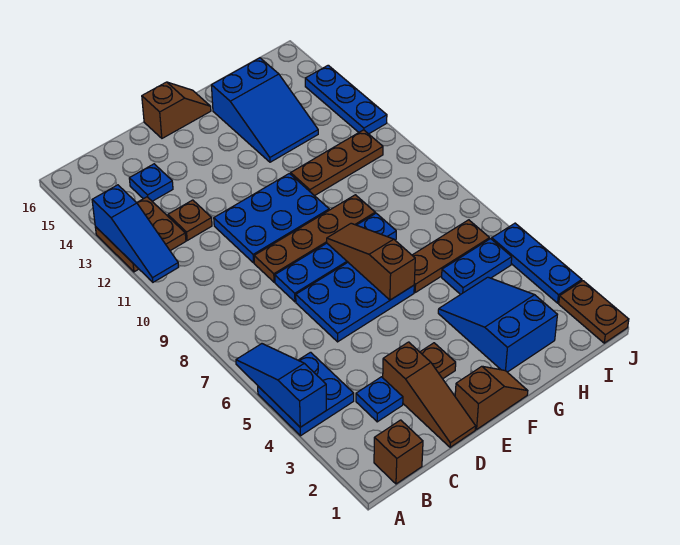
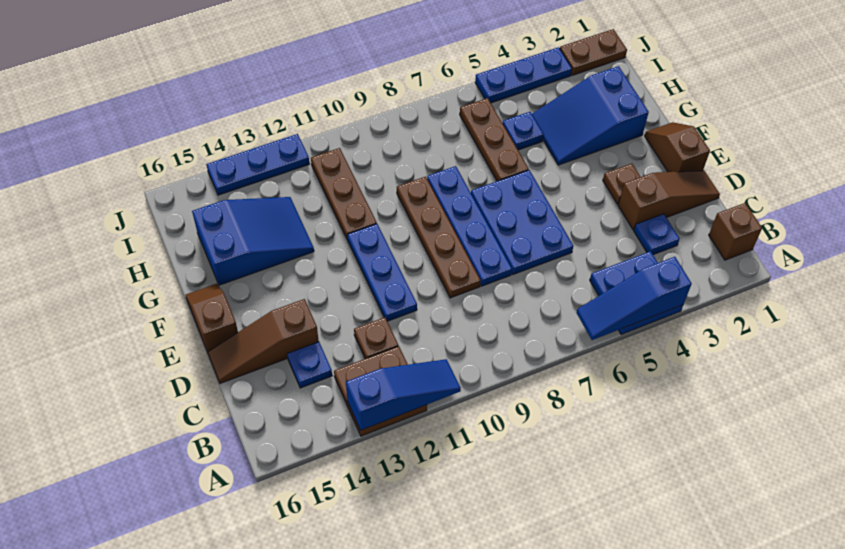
blue 2x3 plate [214,173,329,263] -> blue 1x3 plate [347,224,417,321]
brown 1x3 slope [327,223,415,300] -> brown 1x3 slope moved to [208,299,319,383]
blue 1x2 plate [442,239,512,295] -> blue 1x1 plate [503,112,544,150]

